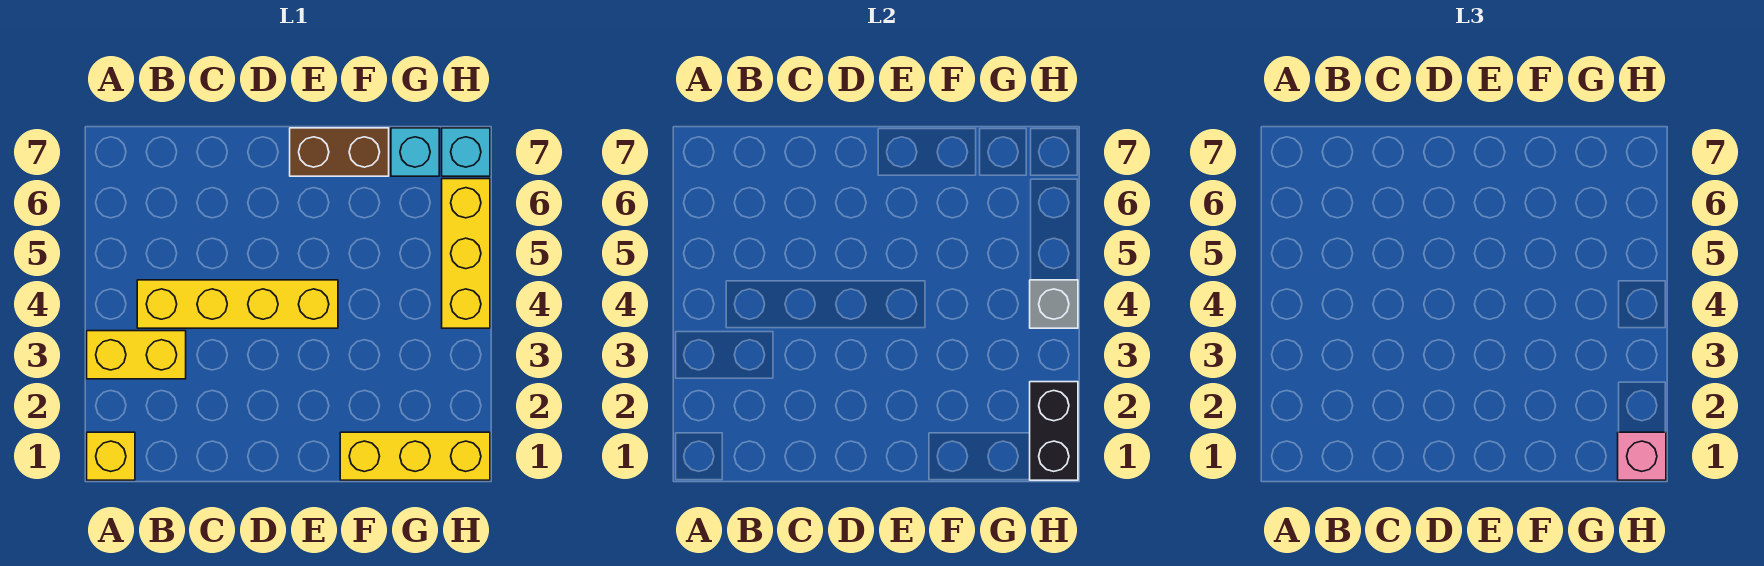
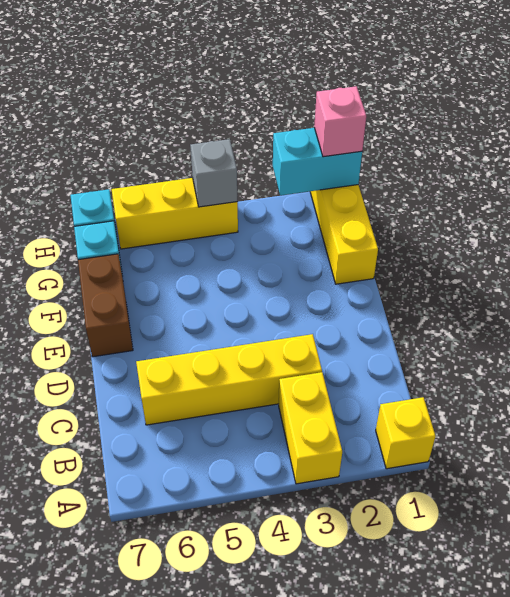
yellow 1x4 brick [137,280,338,328] -> yellow 1x4 brick turned to [136,334,322,425]
black 1x2 brick [1030,382,1078,480] -> cyan 1x2 brick [273,128,362,196]

